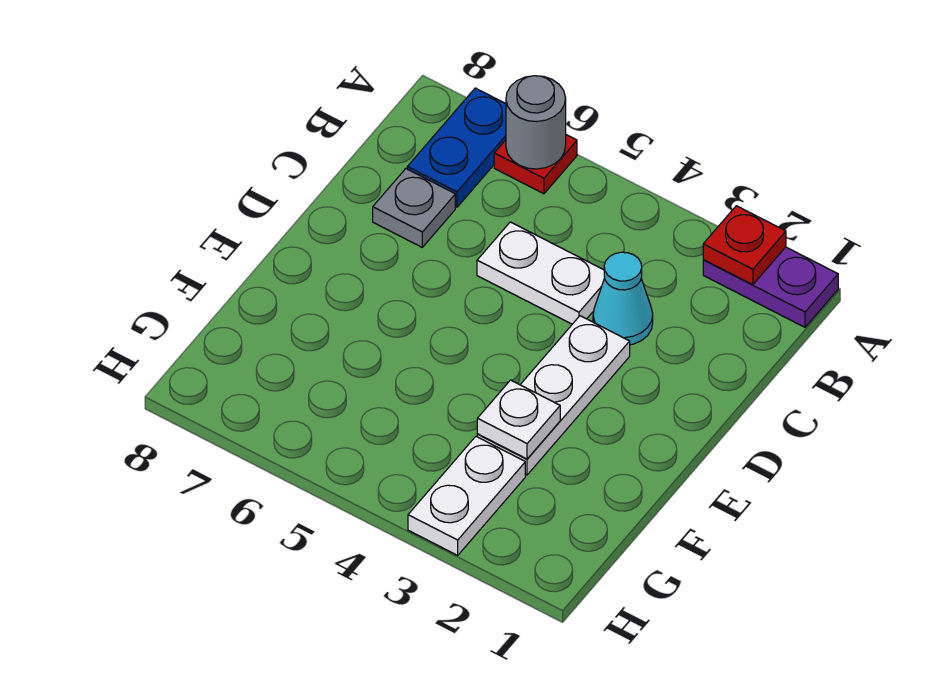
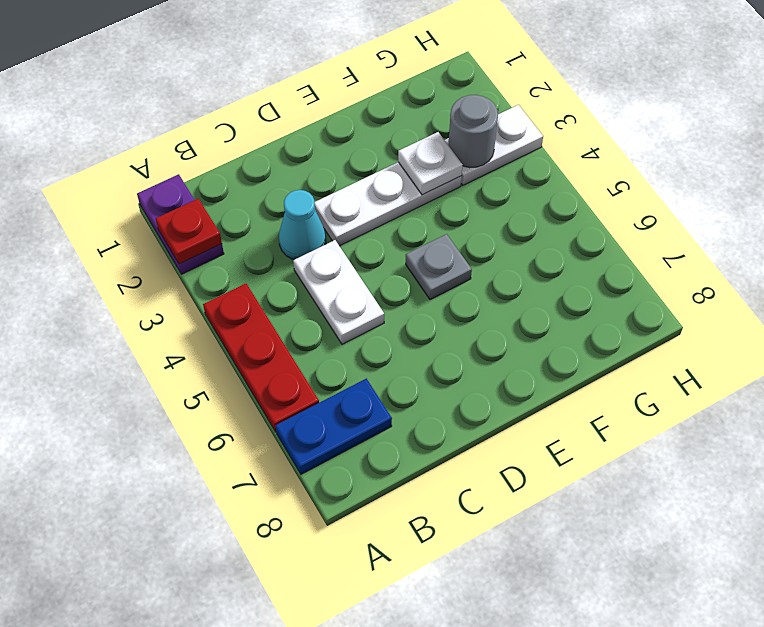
red 1x1 plate [494,135,577,194] -> red 1x3 plate [203,284,319,432]
grey 1x1 round brick [506,76,566,169] -> grey 1x1 round brick moved to [448,95,498,168]
grey 1x1 plate [373,169,455,247] -> grey 1x1 plate moved to [406,234,472,300]

